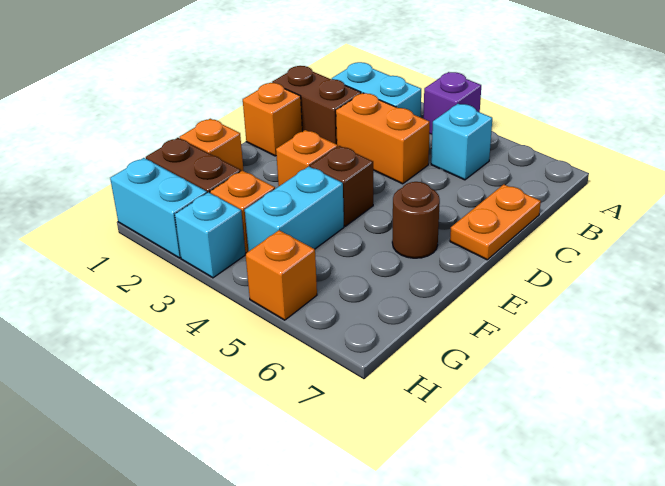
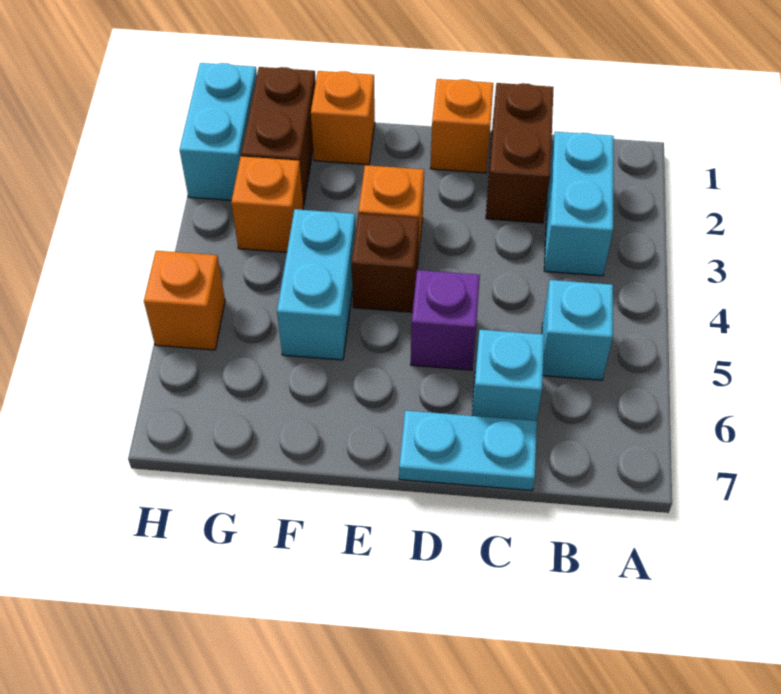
purple 1x1 brick [423,72,481,134] -> purple 1x1 brick moved to [411,270,480,370]
orange 1x2 brick [336,93,430,184] -> none
orange 1x2 plate [450,184,541,260] -> cyan 1x2 plate [399,410,537,491]
brown 1x1 round brick [392,182,440,258] -> none
cyan 1x2 brick [245,167,344,251] -> cyan 1x2 brick turned to [277,209,356,360]
cyan 1x1 brick [175,192,245,278] -> cyan 1x1 brick moved to [472,330,544,421]

